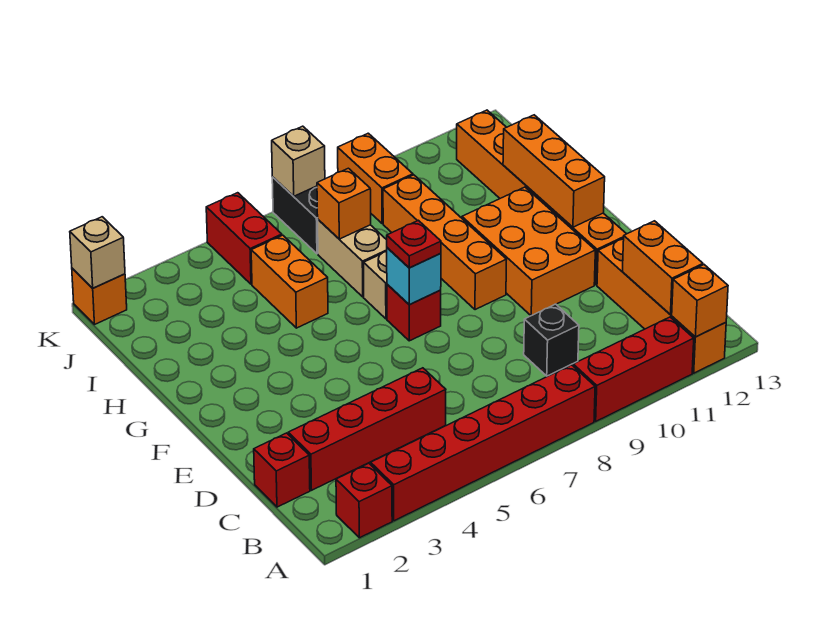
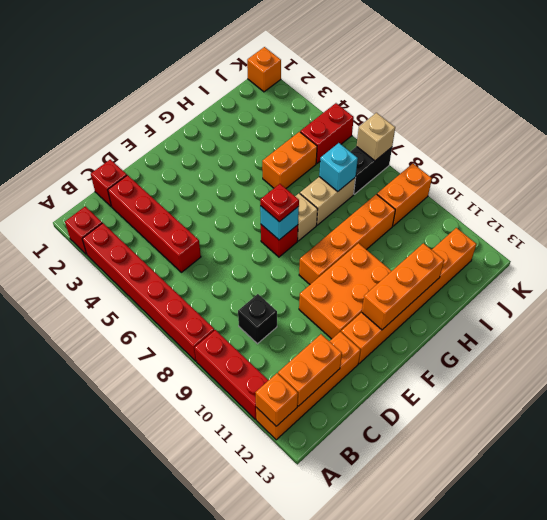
orange 1x1 brick [317,168,371,239] -> cyan 1x1 brick [319,143,358,191]
tan 1x1 brick [70,217,125,288] -> none

